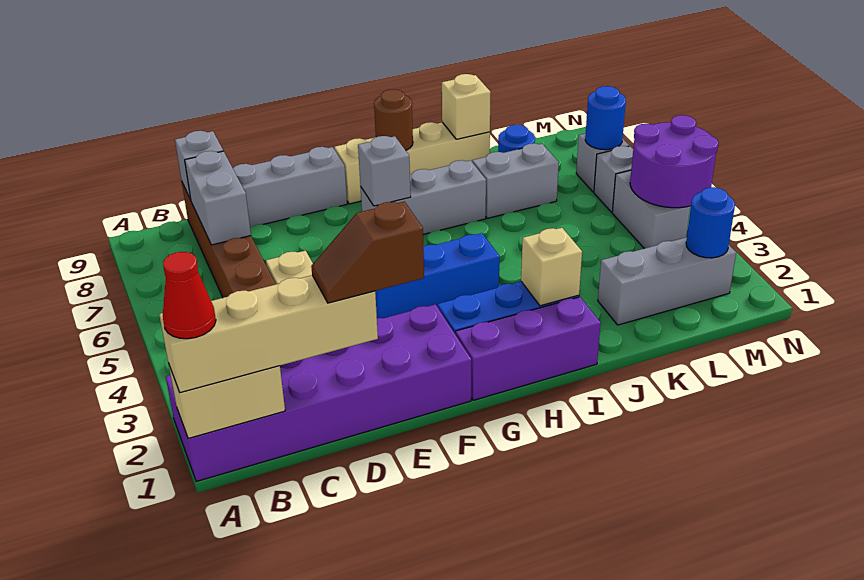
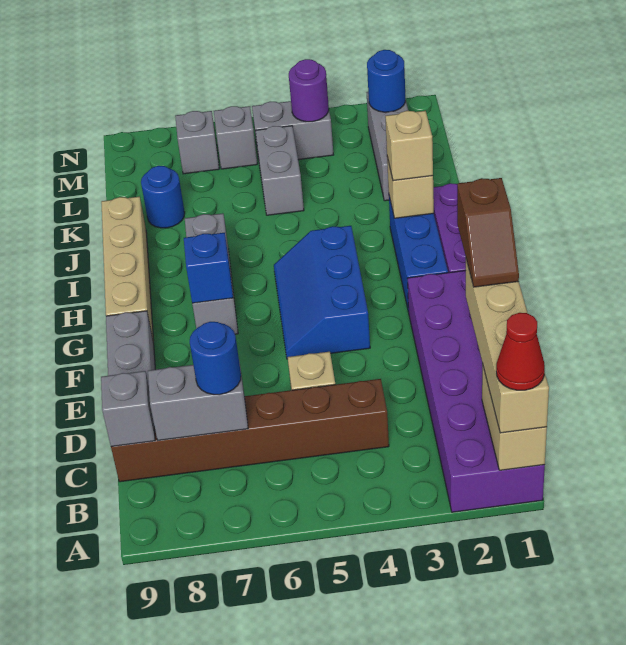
grey 1x1 brick [358,136,411,206] -> blue 1x1 brick [184,233,233,303]
brown 1x1 round brick [374,89,413,150] -> none
grey 1x2 brick [472,143,559,218] -> grey 1x2 brick moved to [255,126,304,215]
tan 1x1 brick [442,74,491,139] -> tan 1x1 brick moved to [385,111,433,181]
purple 2x2 round brick [630,115,718,208] -> purple 1x1 round brick [289,59,329,122]
blue 1x1 round brick [585,86,626,150] -> blue 1x1 round brick moved to [190,322,241,395]

